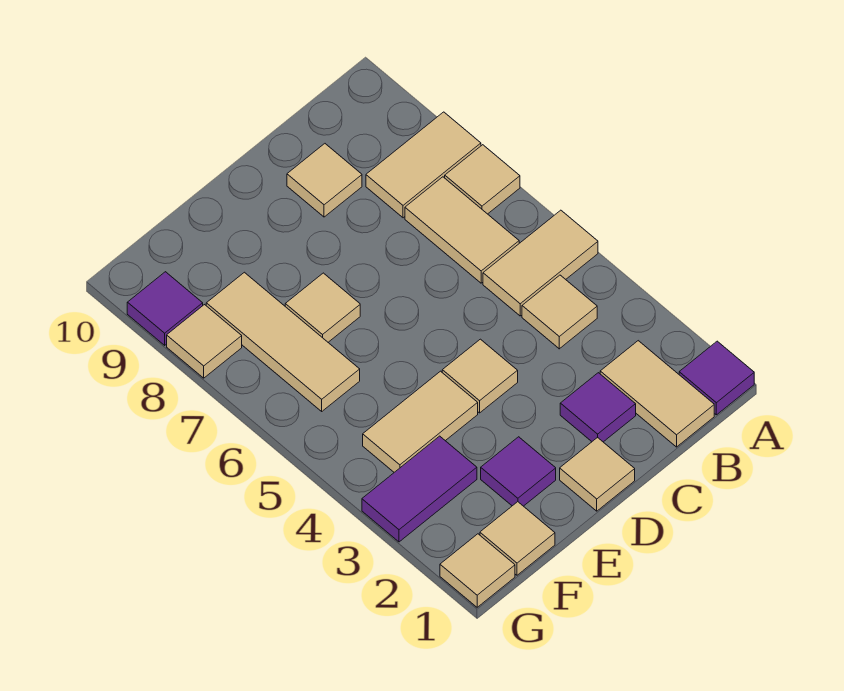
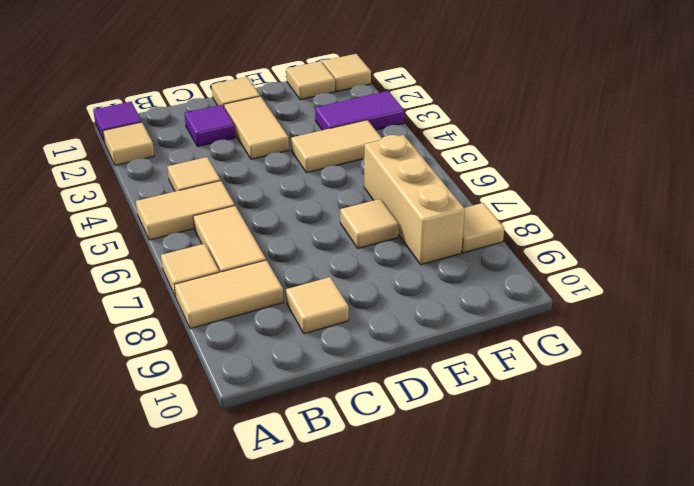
tan 1x2 tile [600,341,714,447] -> tan 1x2 tile moved to [224,96,289,159]
tan 1x1 tile [442,339,518,413] -> tan 1x1 tile moved to [103,122,154,165]
purple 1x1 tile [481,437,556,506] -> none
tan 1x3 tile [206,272,360,411] -> tan 1x3 brick [364,135,465,265]
purple 1x1 tile [127,272,203,345] -> none

